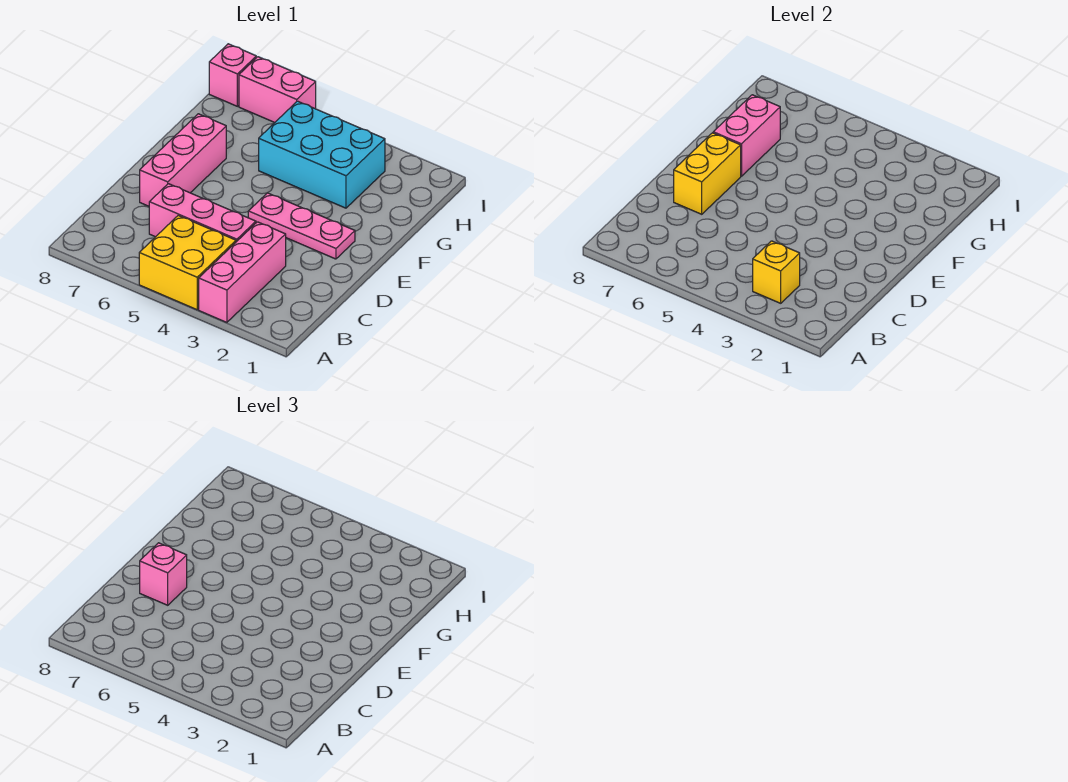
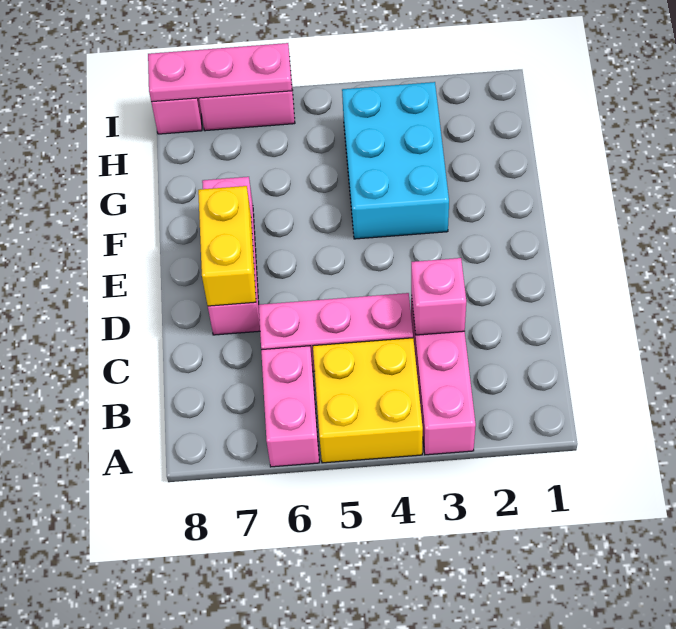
yellow 1x1 brick [753,241,800,303] -> none
pink 1x1 brick [140,543,187,605] -> pink 1x1 brick moved to [411,258,466,335]
pink 1x3 plate [248,193,355,259] -> pink 1x3 plate moved to [148,43,292,102]
pink 1x2 brick [713,95,780,176] -> pink 1x2 brick moved to [261,346,319,467]
cyan 2x3 brick [259,101,385,208] -> cyan 2x3 brick turned to [342,82,449,239]

